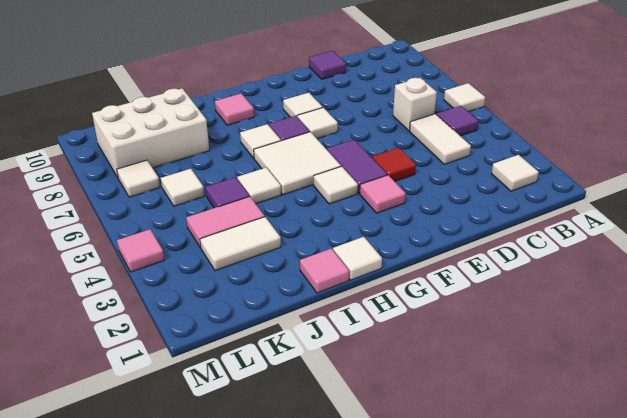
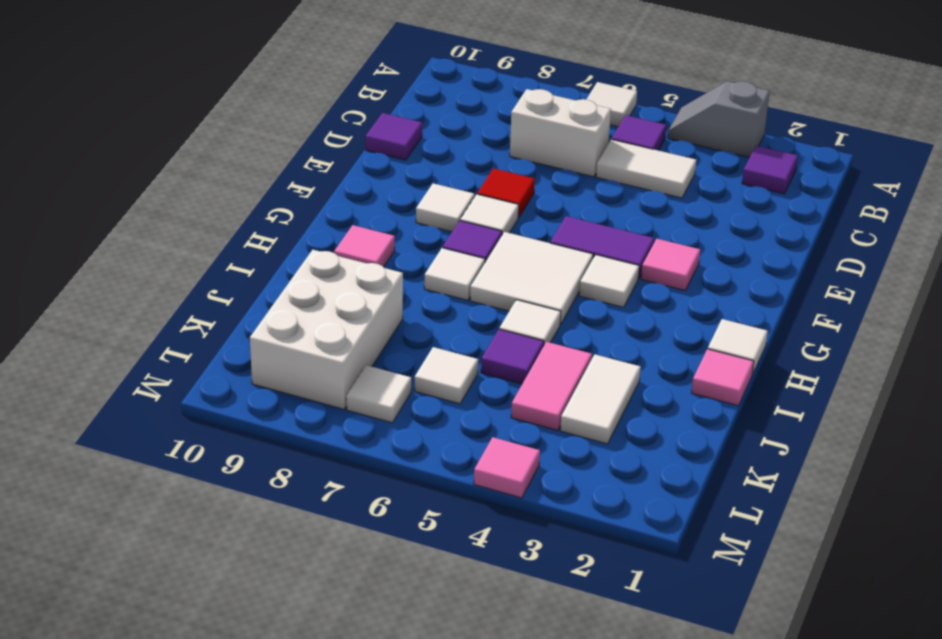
none -> grey 1x2 slope [668,81,770,158]
white 1x1 tile [491,155,539,191] -> purple 1x1 tile [742,146,798,194]
white 1x1 brick [393,78,437,131] -> white 1x2 brick [510,89,611,177]
red 1x1 tile [372,148,416,181] -> red 1x1 tile moved to [477,168,535,218]

